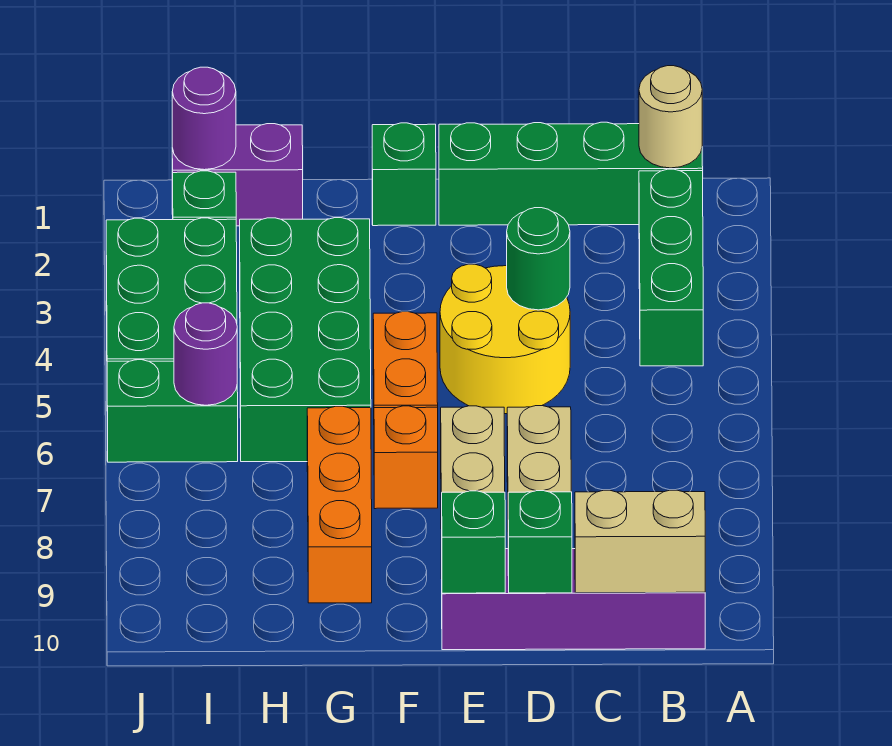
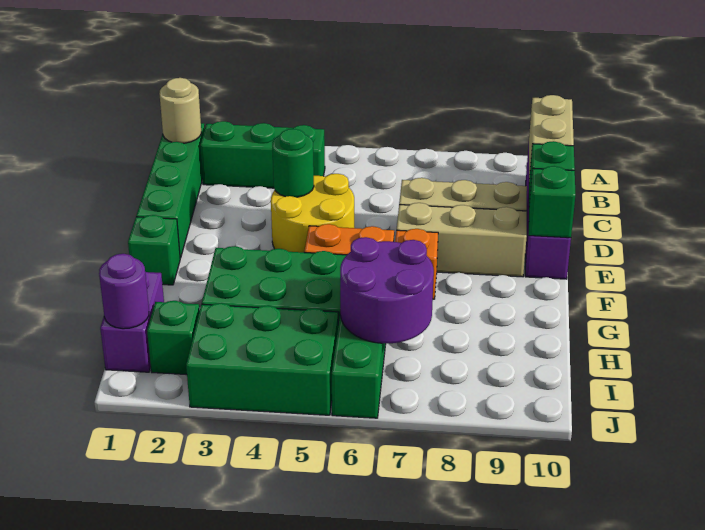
orange 1x3 brick [307,406,372,603] -> none
purple 1x1 round brick [174,303,237,405] -> purple 2x2 round brick [340,237,434,344]

